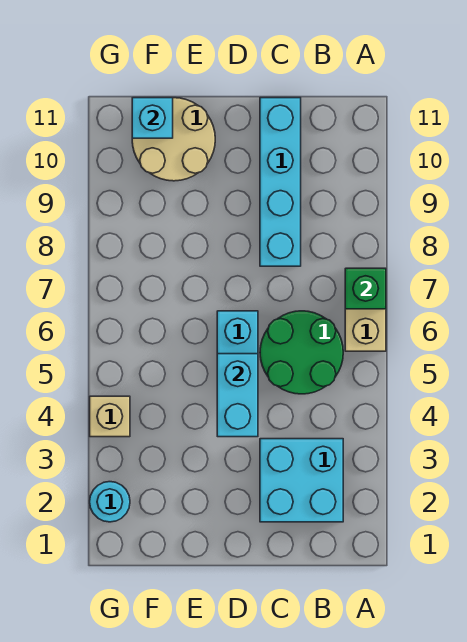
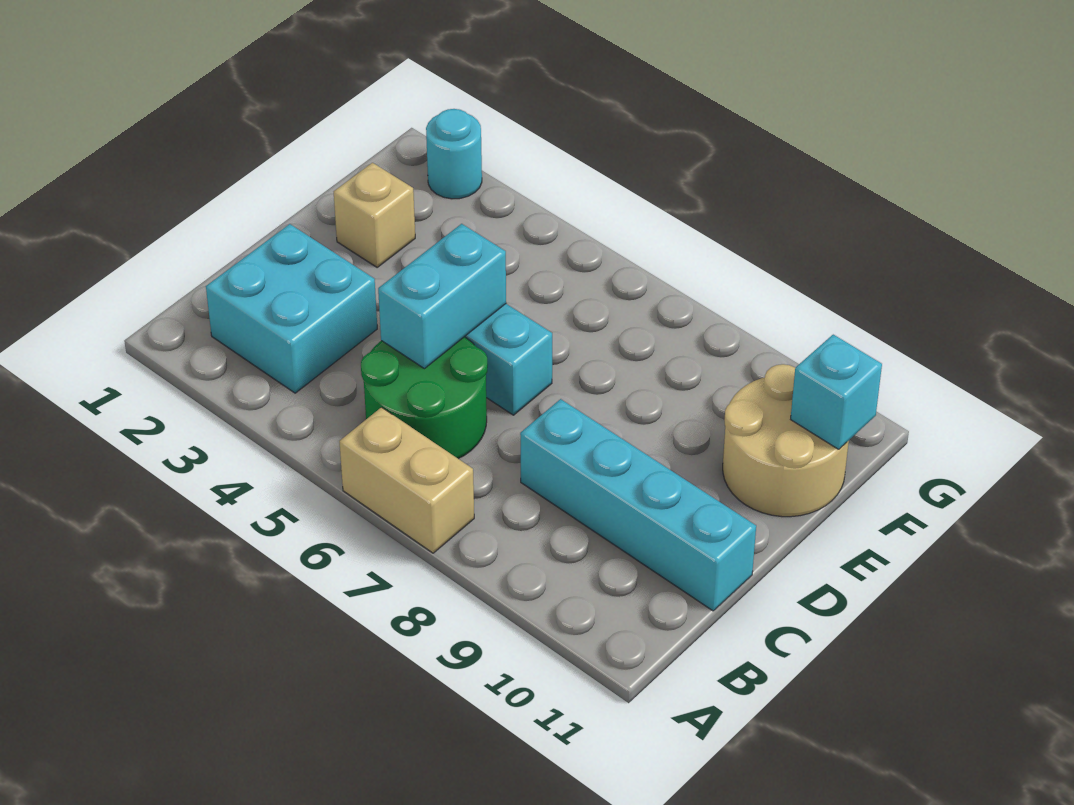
green 1x1 brick [345,268,386,309] -> none
cyan 1x2 brick [217,354,258,437] -> cyan 1x2 brick turned to [378,224,506,369]
tan 1x1 brick [90,396,130,437] -> tan 1x1 brick moved to [334,163,415,267]

